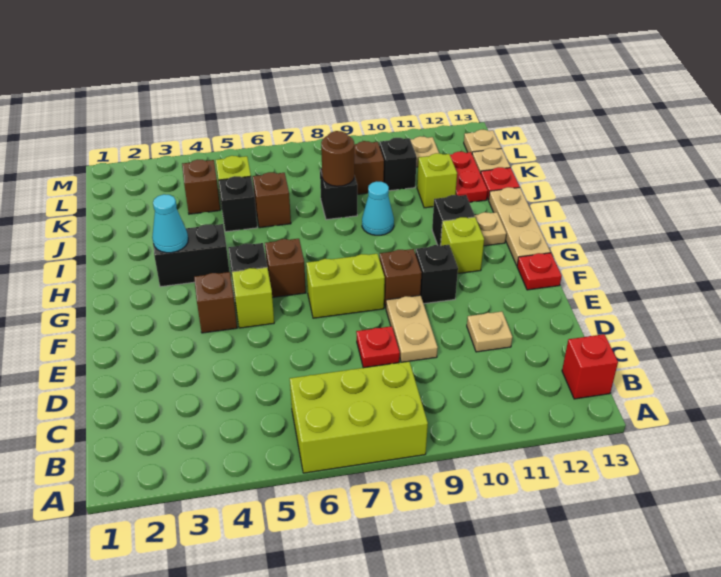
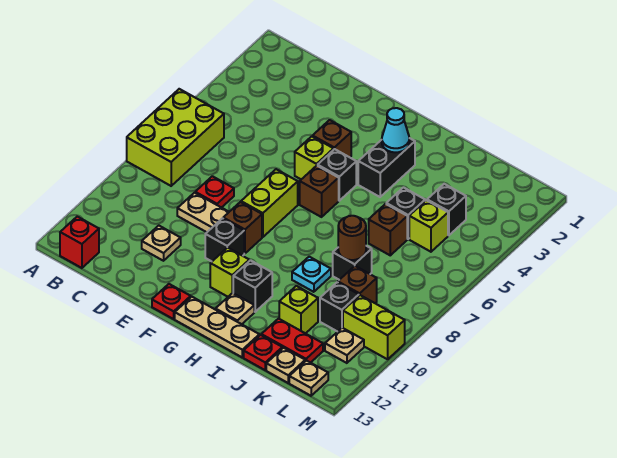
cyan 1x1 cone [362,181,394,235] -> cyan 1x1 plate [292,257,331,292]
brown 1x1 brick [182,160,220,214] -> black 1x1 brick [427,184,466,235]
none -> lime 1x2 brick [343,295,405,359]

